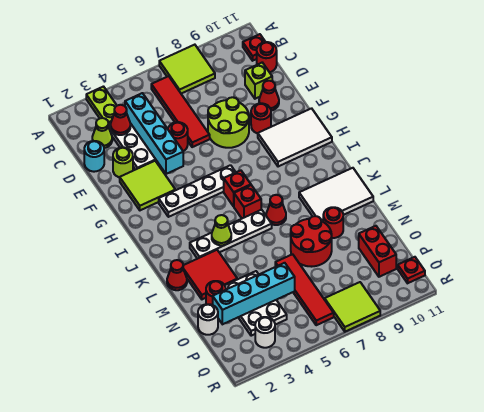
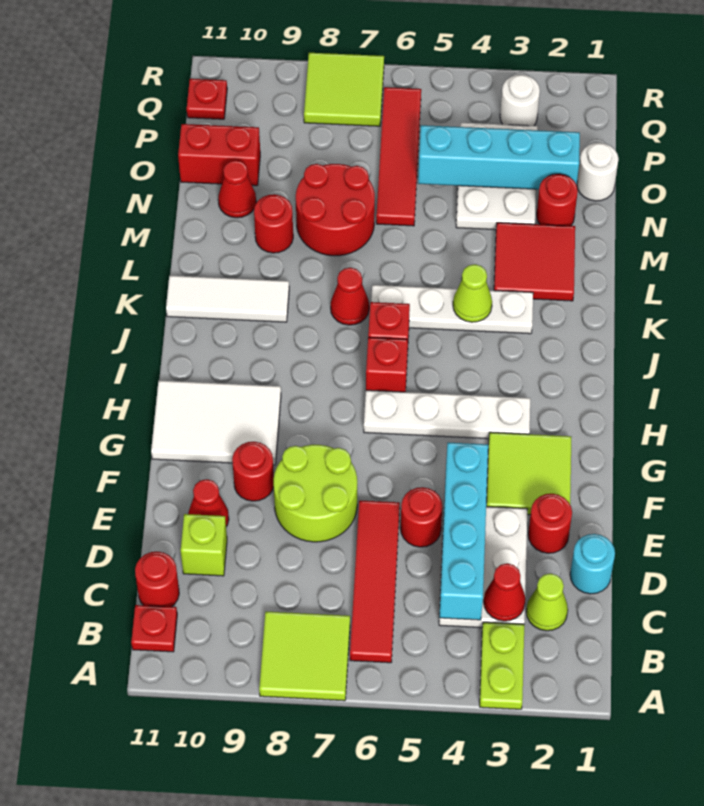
lime 1x1 round brick [113,147,133,177] -> red 1x1 round brick [528,494,572,553]
white 2x3 tile [299,168,373,222] -> white 1x3 tile [166,276,289,322]
red 1x1 cone [167,260,187,290] -> red 1x1 cone moved to [218,160,256,218]
red 1x2 brick [359,226,396,277] -> red 1x2 brick turned to [178,124,260,186]

